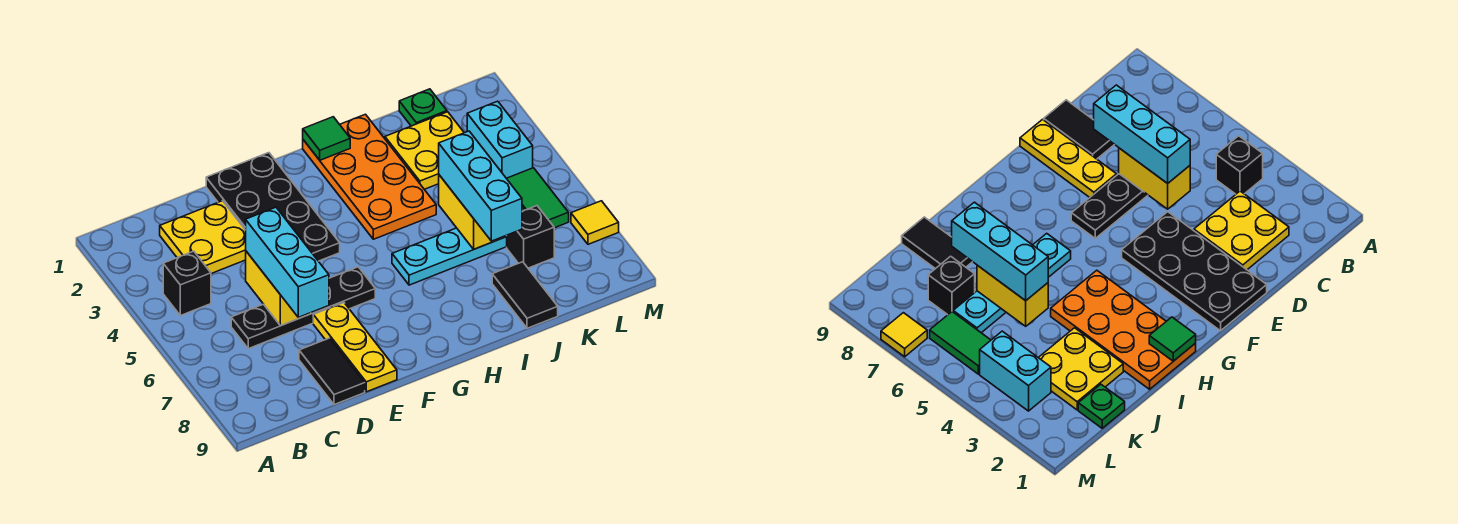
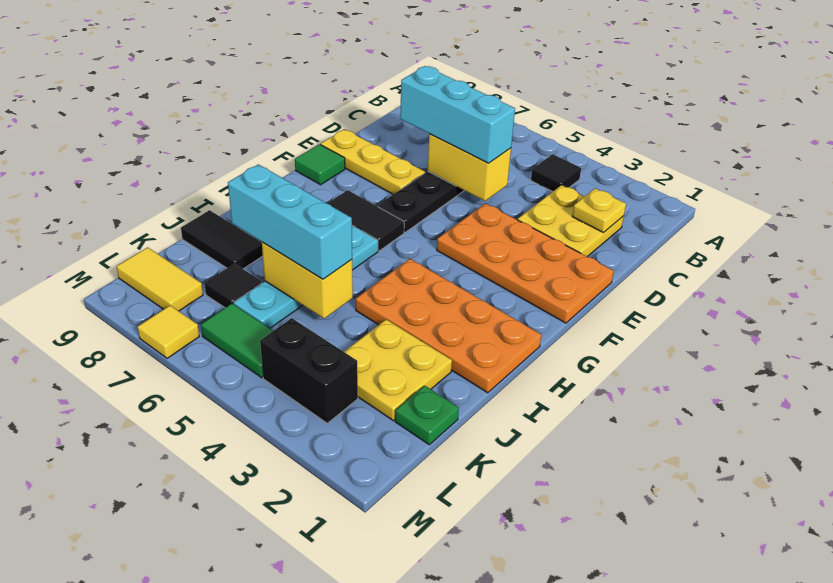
black 1x1 brick [163,251,211,316] -> black 1x1 tile [531,154,581,192]
none -> yellow 1x1 plate [572,188,626,233]
black 1x2 tile [299,338,365,405] -> black 1x2 tile moved to [327,190,404,251]
black 2x4 plate [206,153,340,261] -> orange 2x4 plate [437,203,614,323]
green 1x1 tile [303,117,350,160] -> green 1x1 tile moved to [295,144,345,185]
black 1x1 brick [507,206,554,268] -> black 1x1 tile [205,264,262,308]
cyan 1x2 brick [467,101,533,178] -> black 1x2 brick [260,318,358,423]
none -> yellow 1x2 tile [117,247,203,311]

